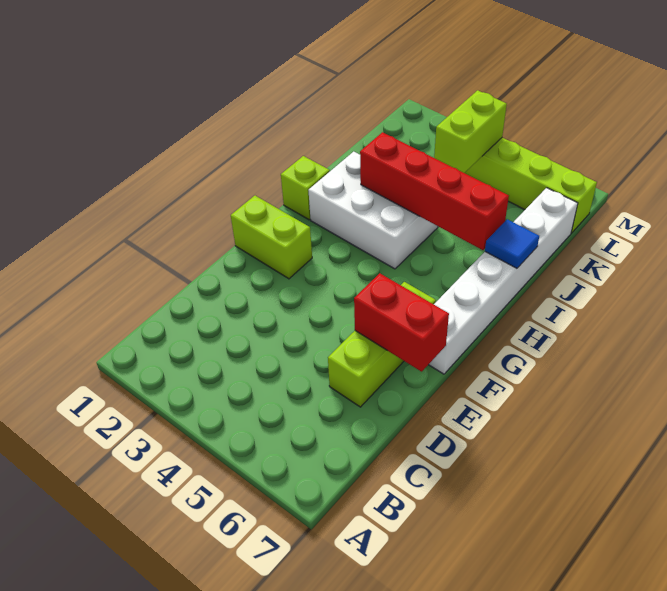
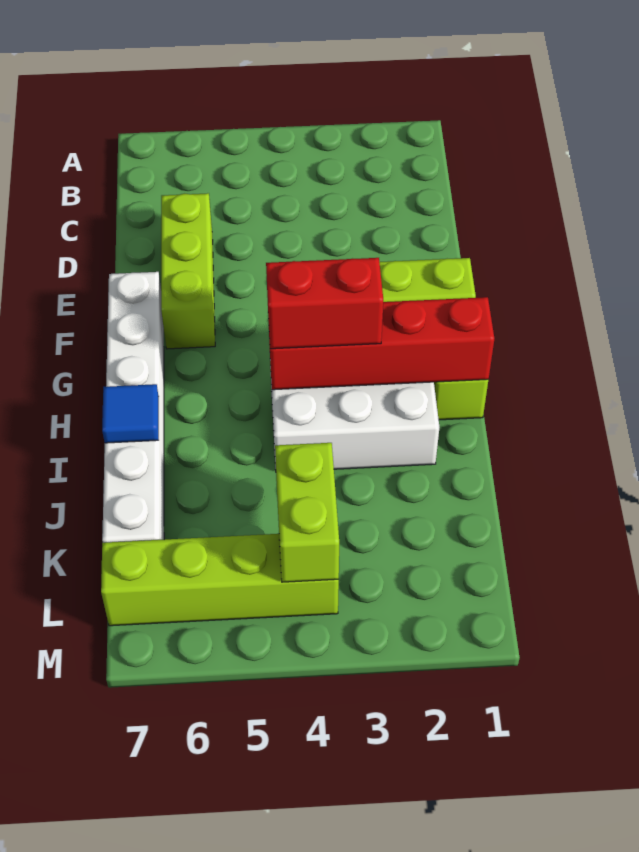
red 1x2 brick [354,273,449,372] -> red 1x2 brick moved to [266,258,383,349]
red 1x4 brick [360,132,509,250] -> red 1x4 brick moved to [268,297,494,390]

